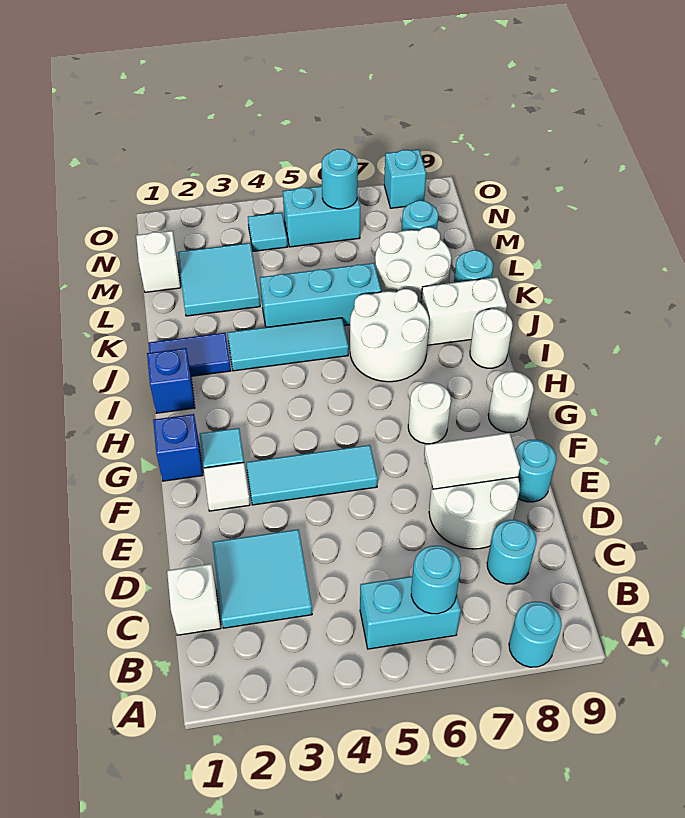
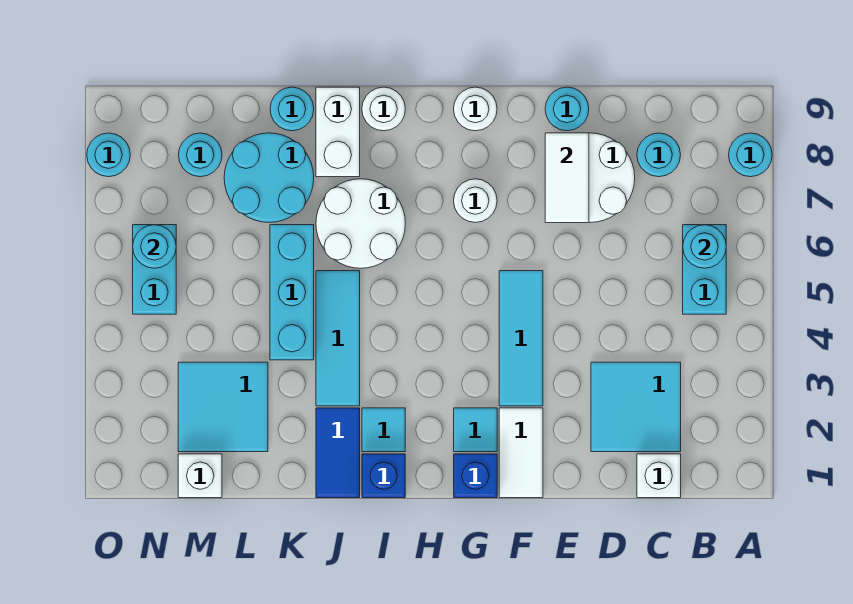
white 1x1 tile [204,463,250,511] -> white 1x2 tile [499,408,543,498]
white 2x2 round brick [375,227,451,303] -> cyan 2x2 round brick [224,133,314,222]
cyan 1x1 tile [248,213,288,251] -> cyan 1x1 tile moved to [362,408,405,452]
cyan 1x1 brick [384,149,426,208] -> cyan 1x1 round brick [87,133,130,177]

